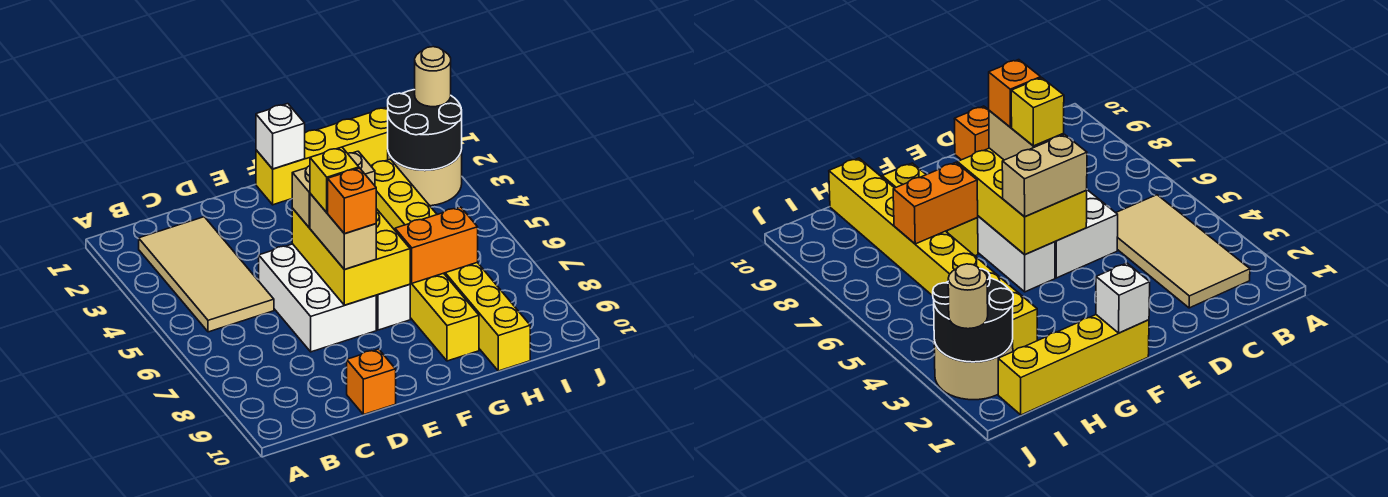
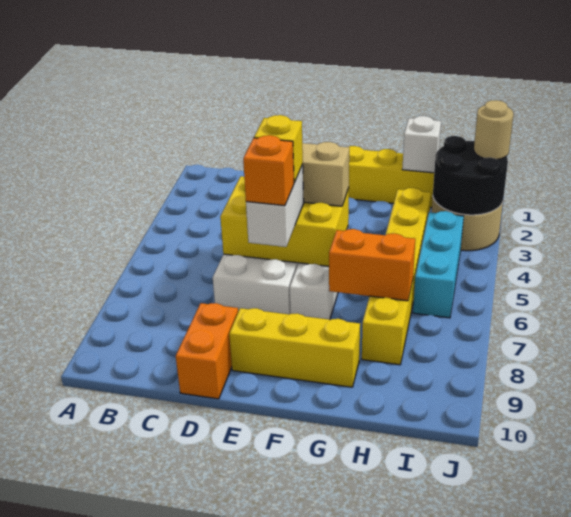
tan 2x4 tile [139,217,274,332] -> none
orange 1x1 brick [347,349,396,415] -> orange 1x2 brick [176,303,238,399]
yellow 2x3 brick [292,209,410,305] -> yellow 2x3 brick turned to [220,176,349,266]
tan 1x2 brick [310,194,376,270] -> white 1x2 brick [246,165,304,247]
white 1x1 brick [256,104,305,169] -> white 1x1 brick moved to [402,116,441,173]
yellow 1x3 brick [410,273,479,361] -> yellow 1x3 brick turned to [229,308,360,387]
yellow 1x8 brick [371,159,530,371] -> yellow 1x6 brick [362,188,431,365]
none -> cyan 1x3 brick [413,211,464,318]

